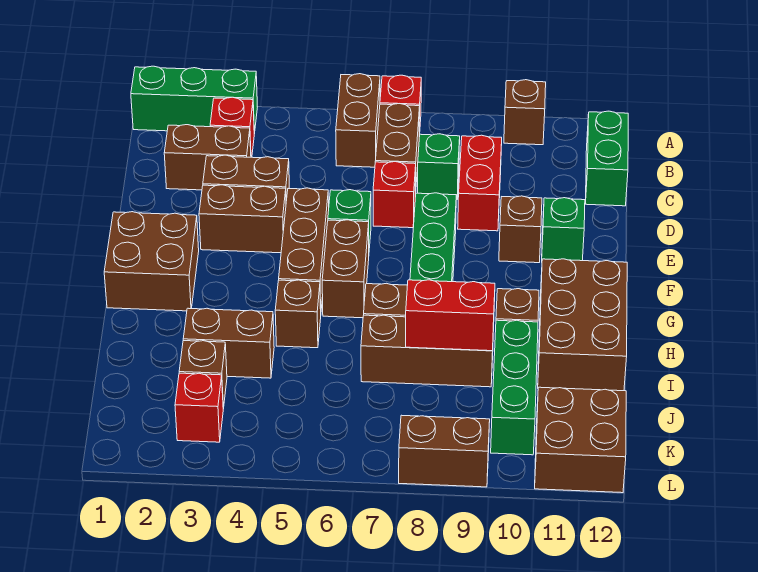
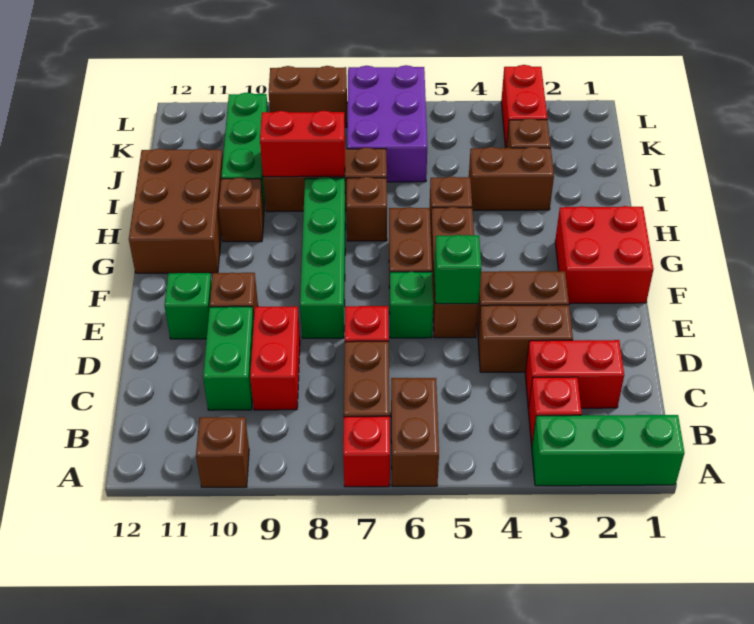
green 1x2 brick [585,111,628,206] -> green 1x2 brick moved to [203,307,254,410]
brown 1x2 brick [164,125,251,190] -> red 1x2 brick [525,340,624,408]
green 1x1 brick [418,134,460,200] -> green 1x1 brick moved to [434,235,481,304]
brown 2x2 brick [104,212,199,311] -> red 2x2 brick [555,206,654,304]
none -> purple 2x3 brick [347,65,427,182]
red 1x1 brick [175,373,223,442] -> red 1x2 brick [501,65,547,148]
brown 2x2 brick [535,387,626,493] -> none

